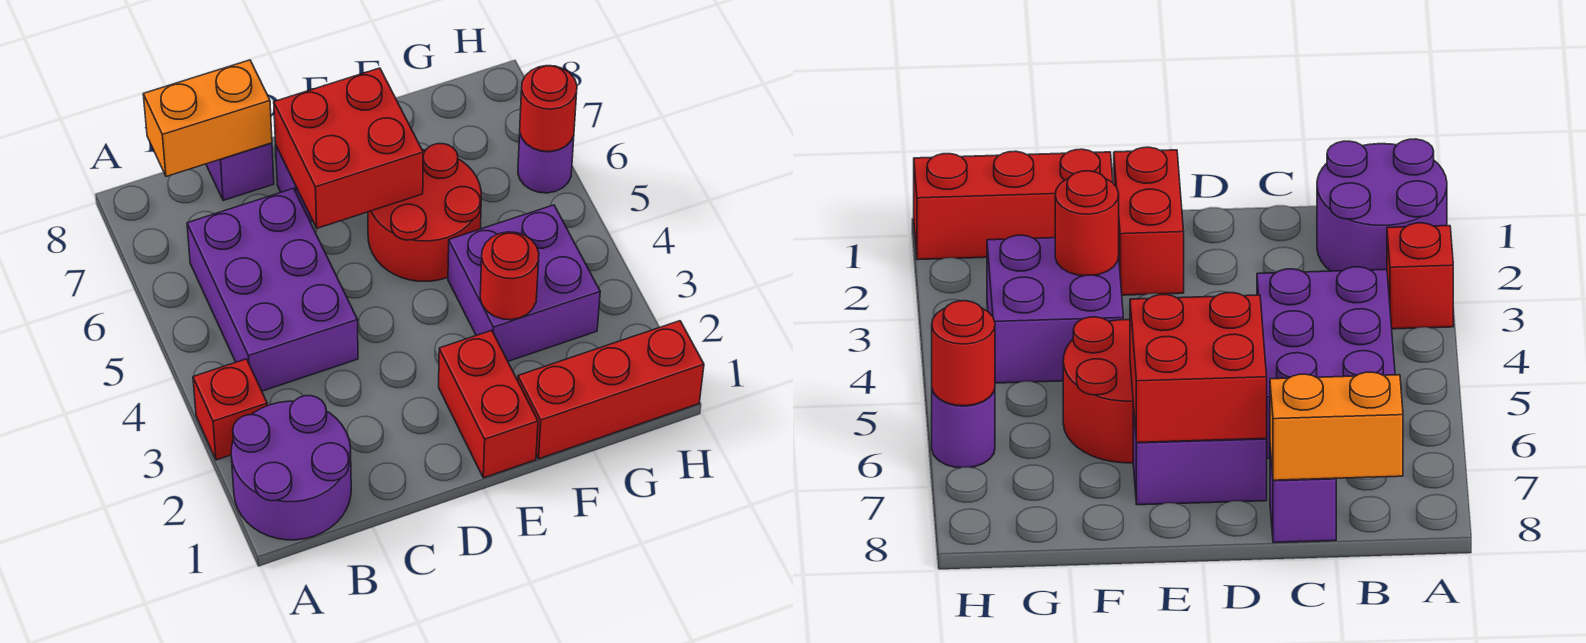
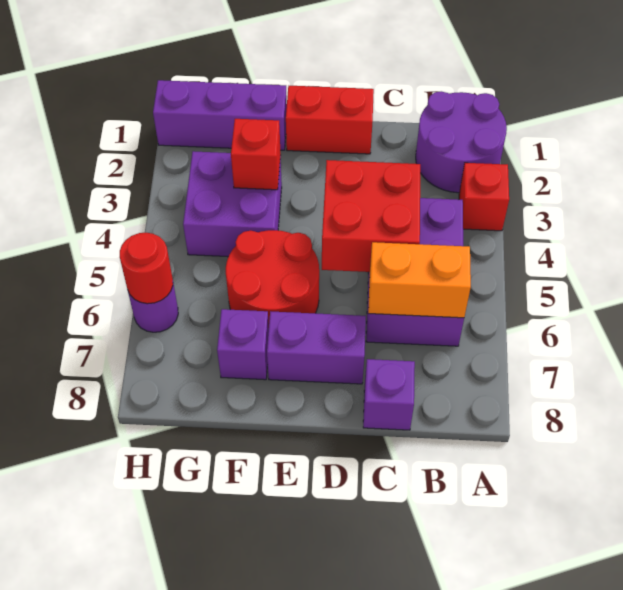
orange 1x2 brick [143,60,272,177] -> orange 1x2 brick moved to [368,242,471,318]
red 2x2 brick [274,68,423,228] -> red 2x2 brick moved to [322,160,420,272]
red 1x2 brick [439,330,538,478] -> red 1x2 brick turned to [286,86,374,154]
red 1x3 brick [518,321,704,459] -> purple 1x3 brick [153,80,287,150]
red 1x1 round brick [480,232,539,320] -> red 1x1 brick [231,119,281,190]
none -> purple 1x1 brick [217,309,269,380]

